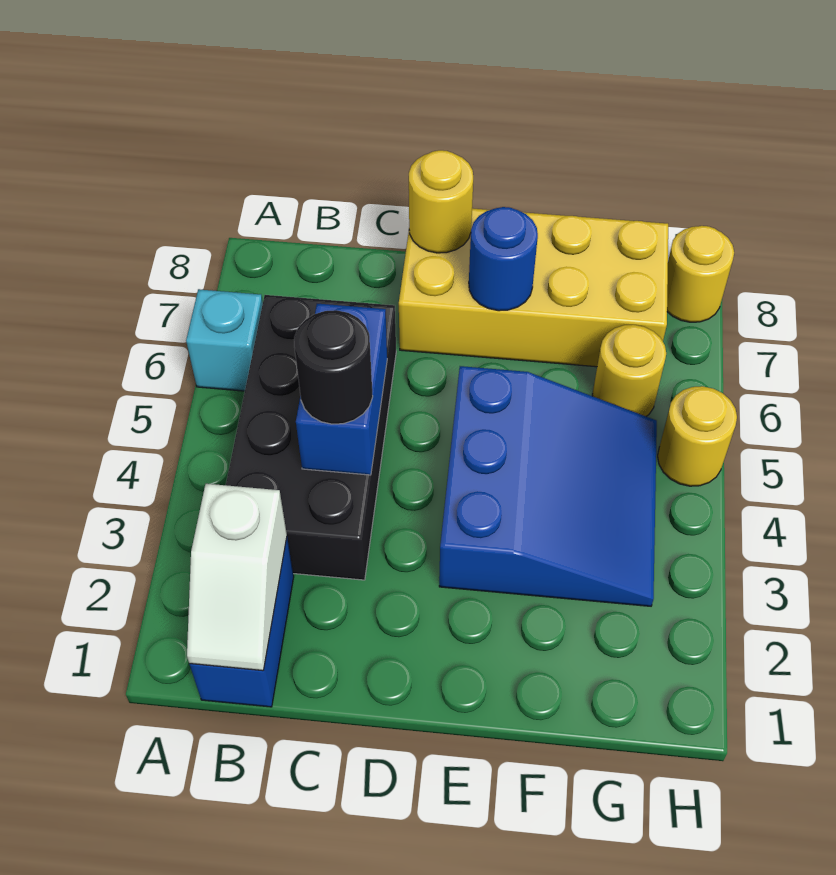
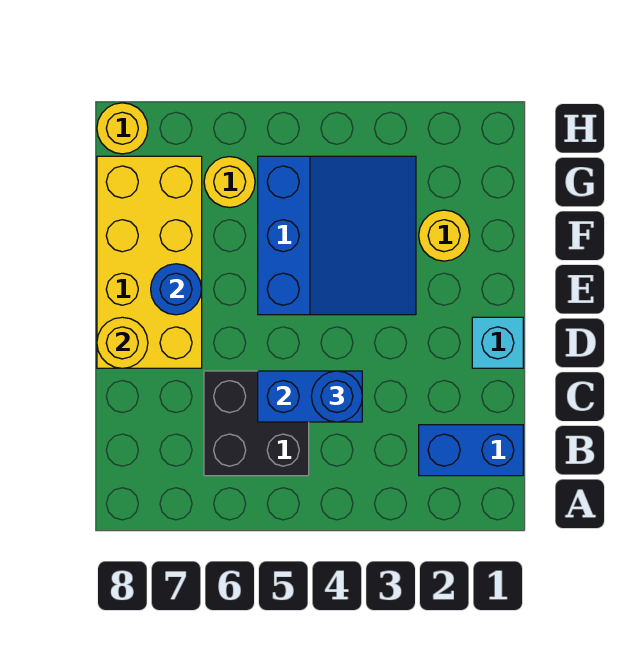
cyan 1x1 brick [186,289,263,391] -> cyan 1x1 brick moved to [472,317,523,368]
white 1x2 slope [187,484,287,671] -> none
black 2x4 brick [226,295,396,580] -> black 2x2 brick [204,371,309,476]
black 1x1 round brick [294,310,373,424] -> blue 1x1 round brick [311,371,362,422]
blue 3x3 slope [439,366,657,606] -> blue 3x3 slope turned to [258,156,416,315]
yellow 1x1 round brick [658,386,737,486] -> yellow 1x1 round brick moved to [419,210,470,261]

